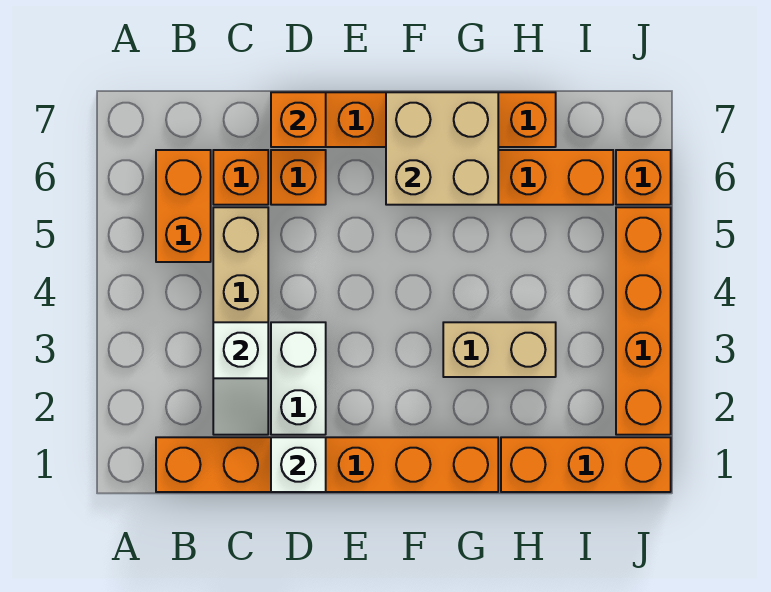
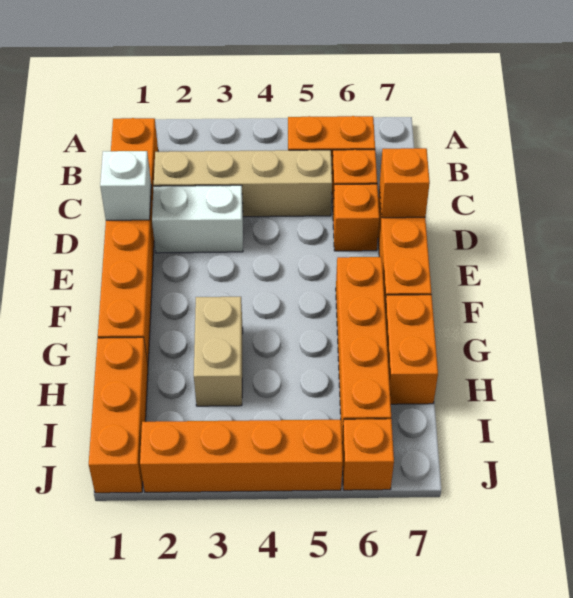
white 1x2 slope [213,322,268,435] -> none
tan 2x2 brick [386,92,498,205] -> none

